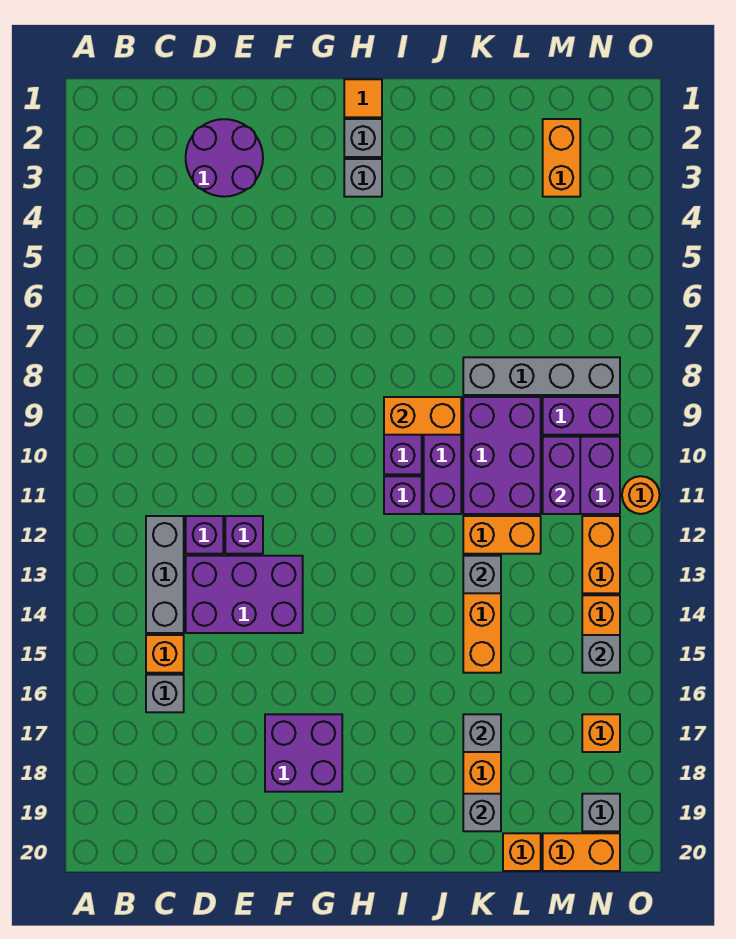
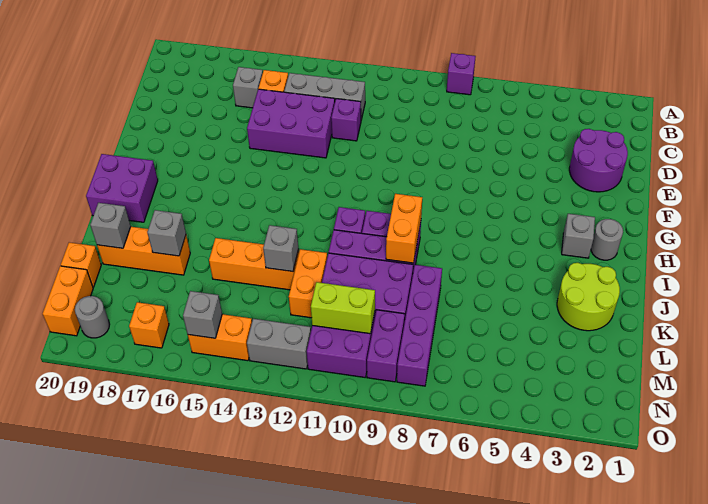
purple 2x3 brick [186,556,303,633] -> purple 2x3 brick turned to [247,89,335,158]
purple 1x1 brick [225,516,263,554] -> purple 1x1 brick moved to [447,53,476,95]
purple 2x2 brick [265,714,342,792] -> purple 2x2 brick moved to [86,154,158,222]
orange 1x1 tile [344,79,382,117] -> none
grey 1x1 brick [344,119,382,157] -> grey 1x1 round brick [591,219,623,260]
none -> lime 2x2 round brick [557,263,620,331]
grey 1x4 brick [463,357,620,395] -> purple 1x4 brick [397,265,442,386]
orange 1x2 brick [543,119,580,197] -> none
purple 1x2 brick [543,437,580,514] -> lime 1x2 brick [311,282,375,334]
orange 1x2 brick [582,516,620,593] -> grey 1x2 brick [247,319,311,369]
grey 1x1 brick [582,794,620,831] -> grey 1x1 round brick [75,296,110,338]
orange 1x1 round brick [622,476,660,514] -> none

